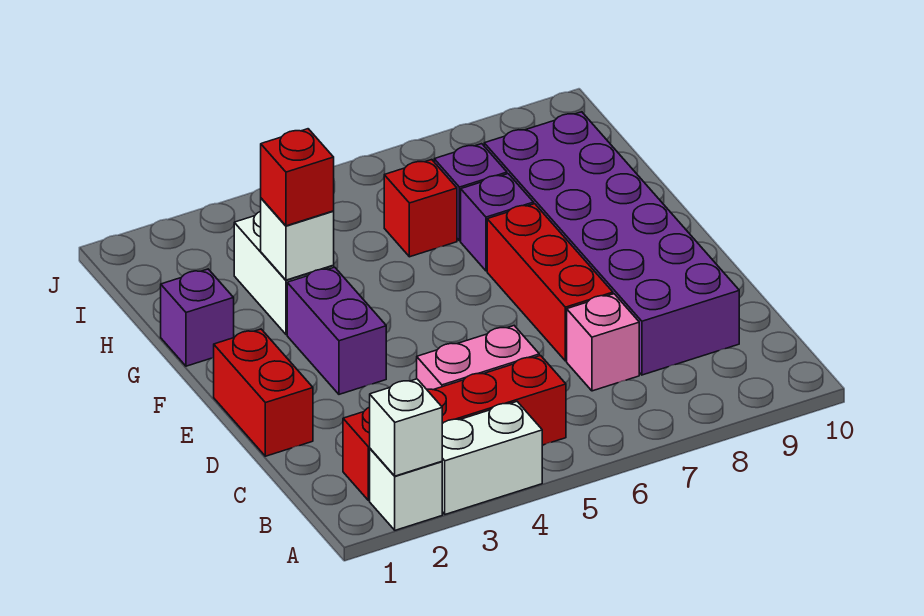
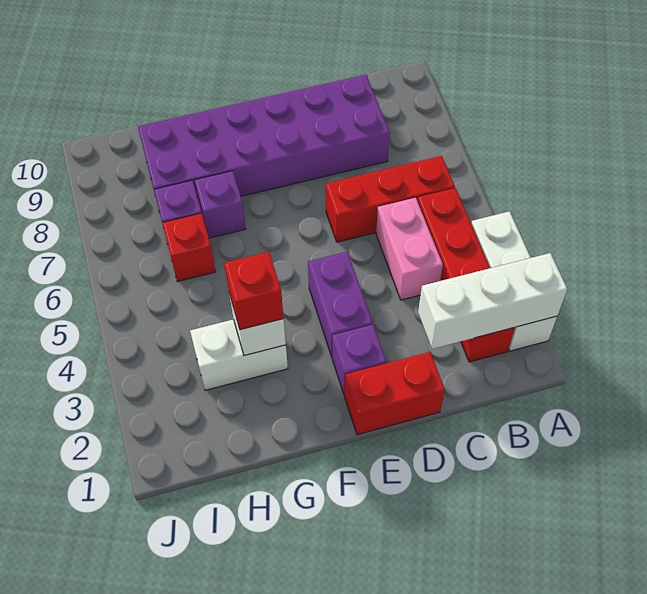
white 1x1 brick [370,379,442,476] -> white 1x3 brick [418,253,567,349]
pink 1x1 brick [567,294,639,391] -> none
red 1x3 brick [487,204,613,361] -> red 1x3 brick moved to [326,156,455,242]
purple 1x2 brick [287,267,386,394] -> purple 1x2 brick turned to [308,252,373,357]
purple 1x1 brick [161,269,234,366] -> purple 1x1 brick moved to [332,325,386,395]

